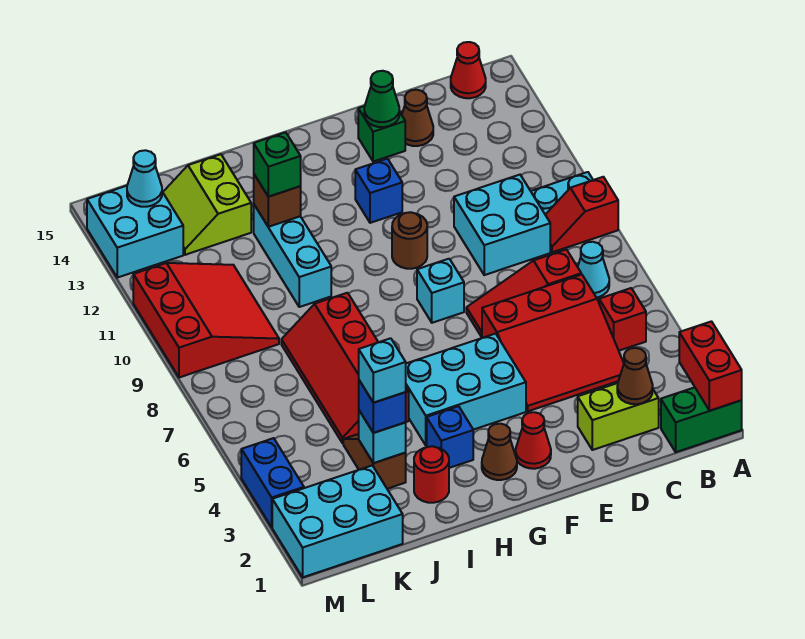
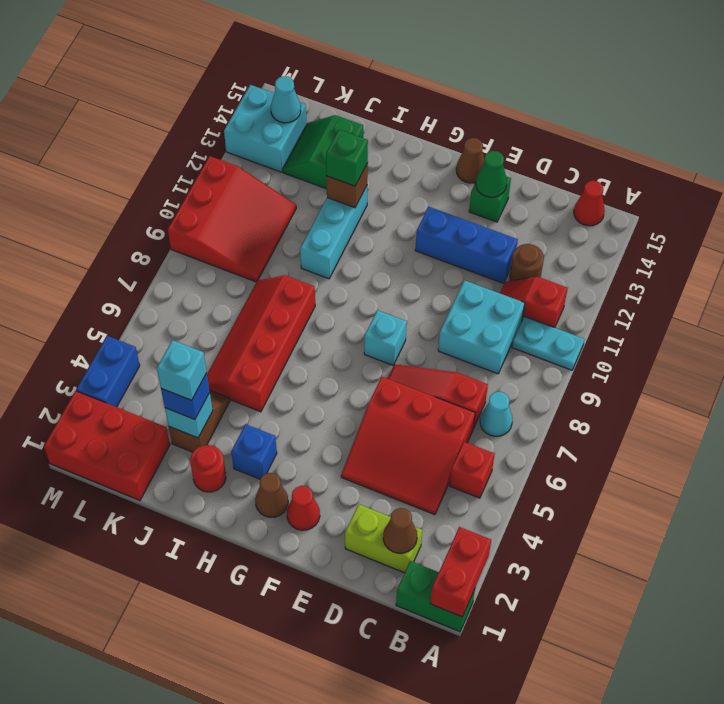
red 1x2 slope [545,177,618,252] -> red 1x2 slope moved to [500,277,568,328]
brown 1x1 cone [402,90,433,146] -> brown 1x1 cone moved to [456,138,484,183]
cyan 2x3 brick [406,334,526,445] -> none
brown 1x1 round brick [392,212,427,269] -> brown 1x1 round brick moved to [510,244,544,281]
blue 1x1 brick [355,159,402,223] -> blue 1x3 brick [415,207,518,283]
lime 2x2 slope [163,154,251,255] -> green 2x2 slope [283,115,363,189]
cyan 2x3 brick [272,466,403,577] -> red 2x3 brick [44,391,170,500]

